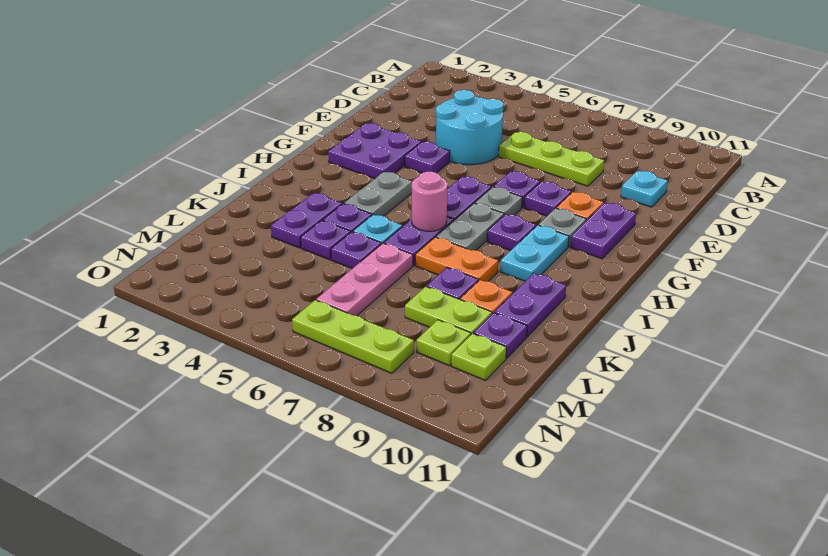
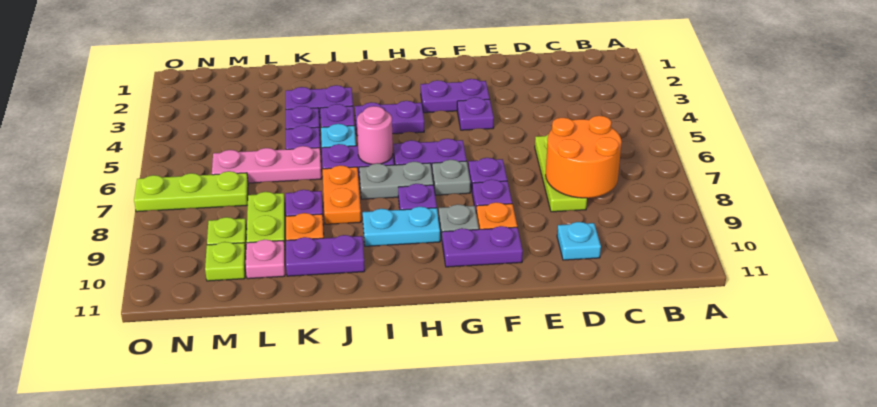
none -> orange 2x2 round brick [546,116,622,198]
cyan 2x2 round brick [436,90,503,165] -> none
purple 2x2 plate [328,123,421,179] -> purple 1x2 plate [421,79,490,113]
grey 1x2 plate [344,172,412,216] -> purple 1x2 plate [355,101,424,136]
purple 1x1 plate [474,313,527,358] -> pink 1x1 plate [246,240,285,279]
lime 1x3 plate [292,300,414,373] -> lime 1x3 plate turned to [134,171,248,212]

